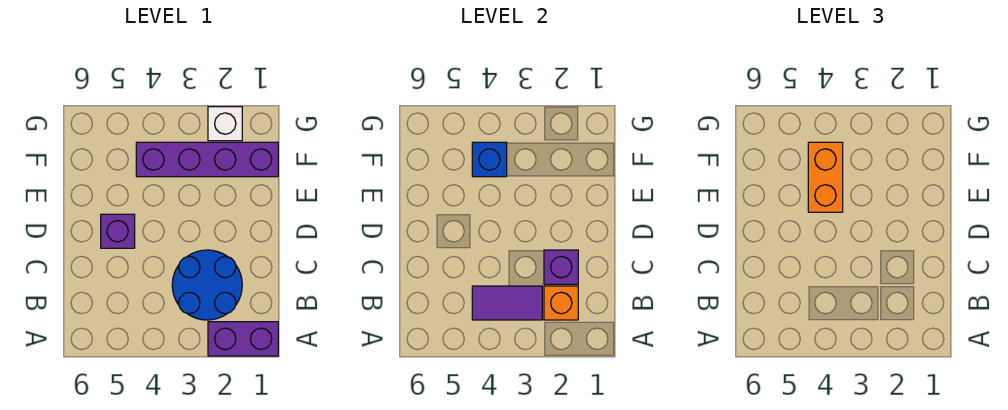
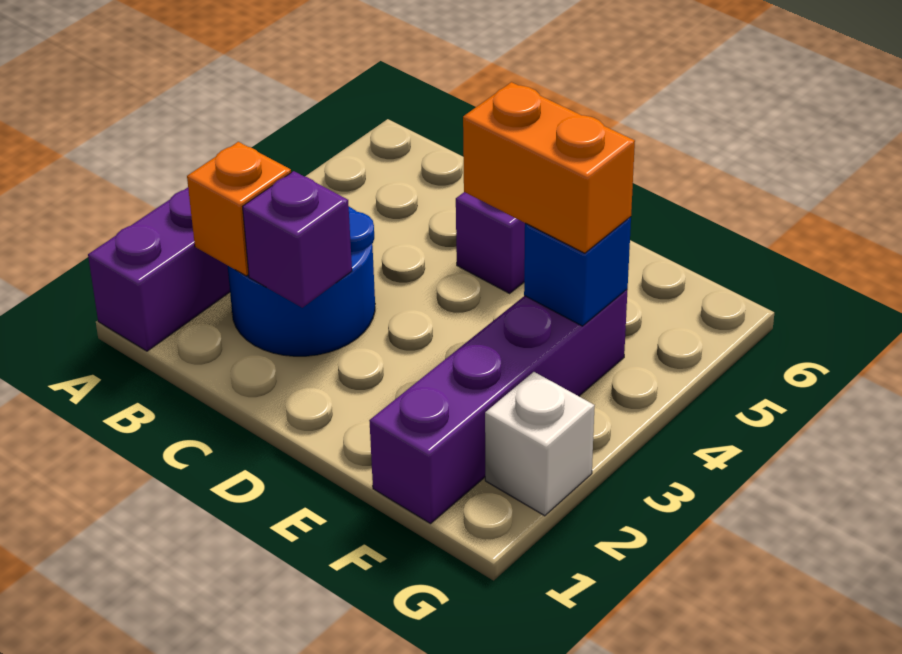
purple 1x2 tile [472,286,542,320] -> none

